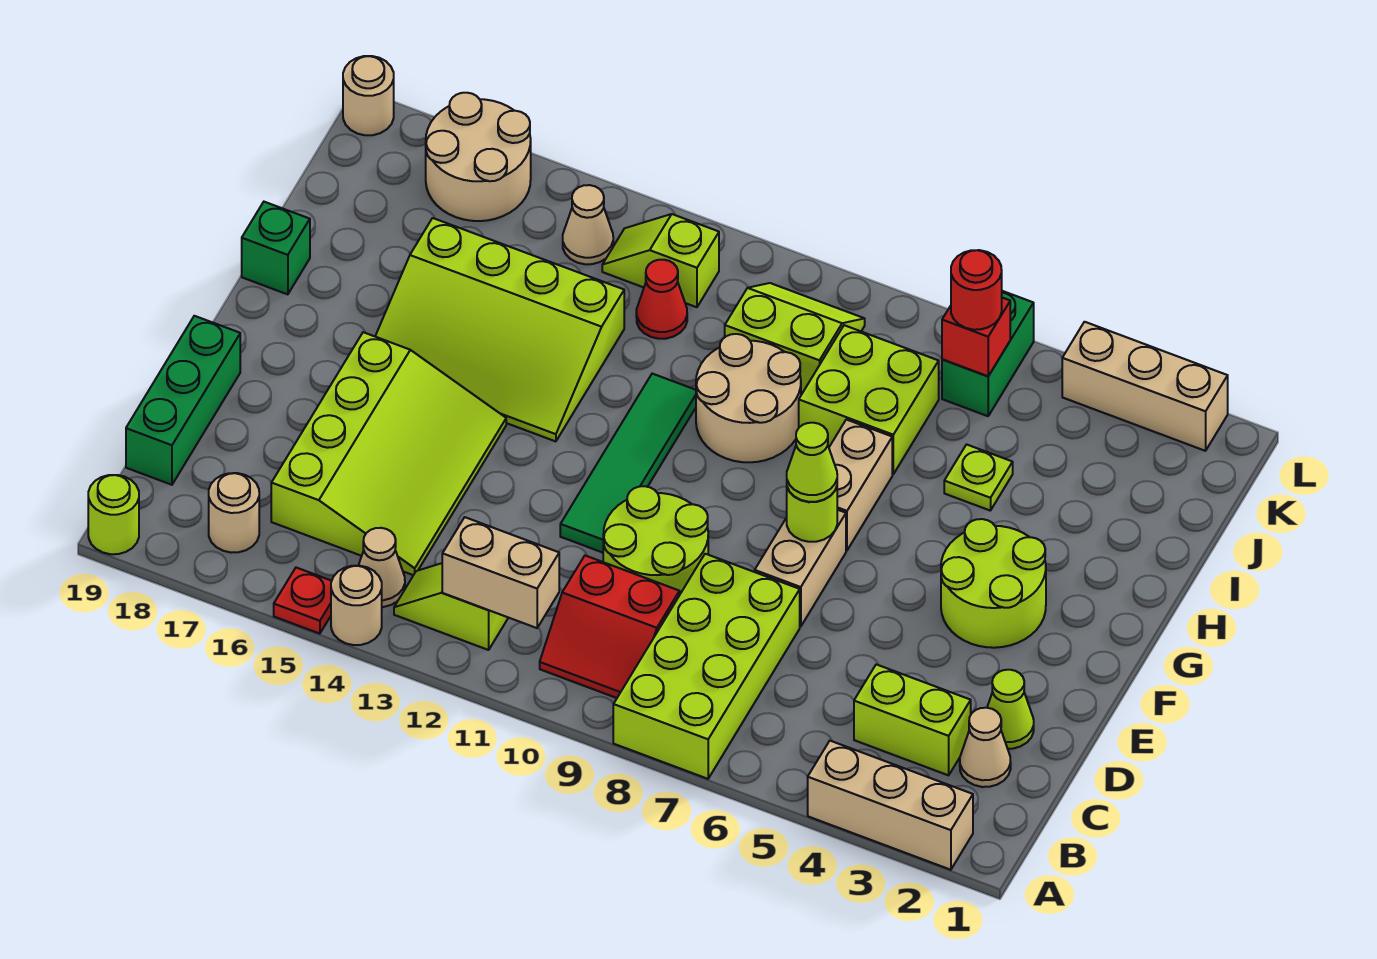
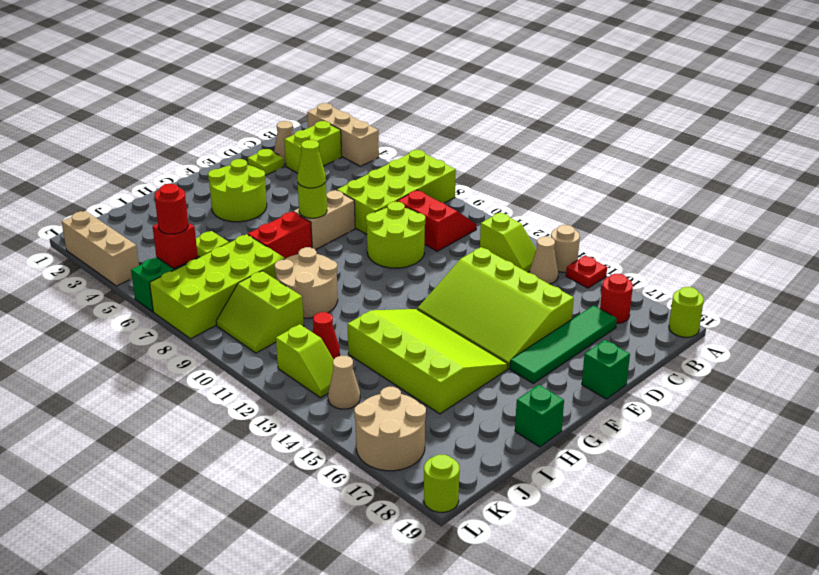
tan 1x2 brick [442,517,559,628] -> none
tan 1x1 round brick [209,473,259,553] -> red 1x1 round brick [600,274,633,323]
lime 1x2 brick [854,664,971,775] -> lime 1x2 brick turned to [284,121,342,173]
lime 3x4 slope [271,332,506,575] -> lime 3x4 slope turned to [417,247,574,369]
green 1x3 brick [126,316,240,485] -> green 1x1 brick [582,340,630,399]
lime 1x1 cone [987,670,1034,749] -> lime 1x1 plate [248,149,284,176]
green 1x4 tile [560,374,696,553] -> green 1x4 tile moved to [510,306,617,383]
tan 1x2 brick [829,420,892,550] -> red 1x2 brick [248,212,312,259]
lime 2x2 brick [799,325,939,474] -> lime 2x4 brick [150,234,285,339]
tan 1x1 round brick [343,56,394,135] -> lime 1x1 round brick [424,455,459,512]

